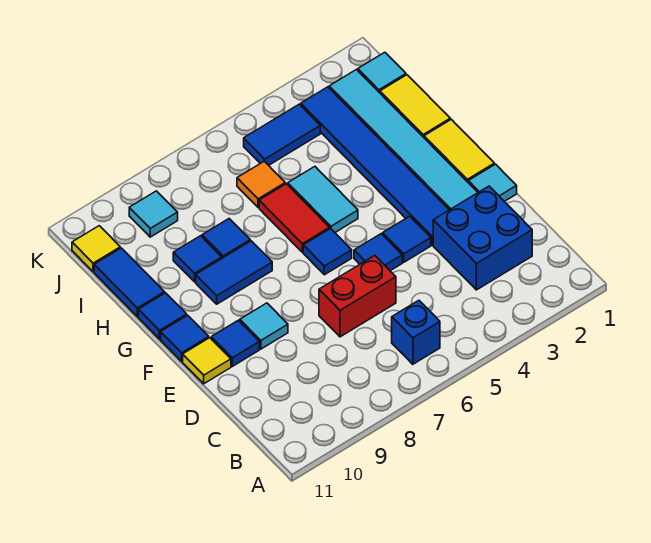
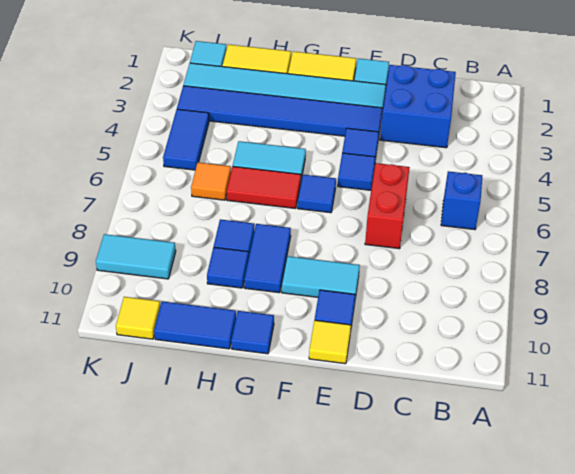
cyan 1x1 tile [240,303,288,349] -> cyan 1x2 tile [282,256,360,298]
blue 1x1 tile [161,315,209,361] -> none
cyan 1x1 tile [129,191,178,237] -> cyan 1x2 tile [96,234,176,279]

